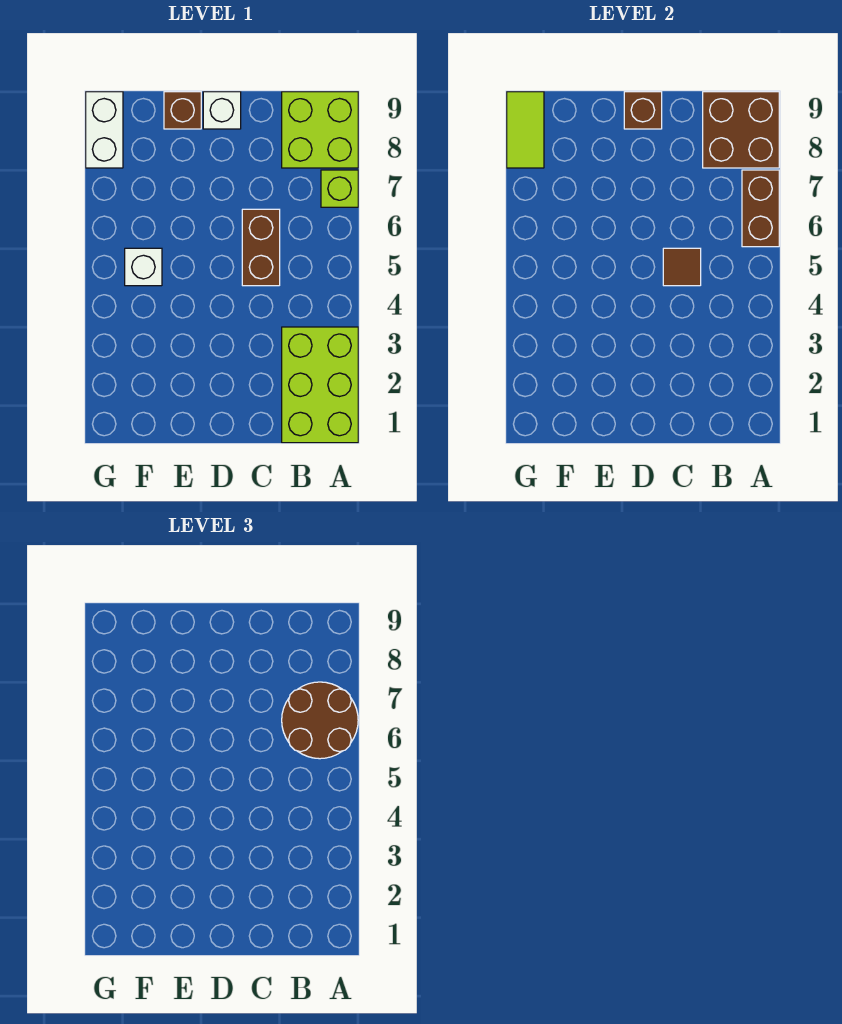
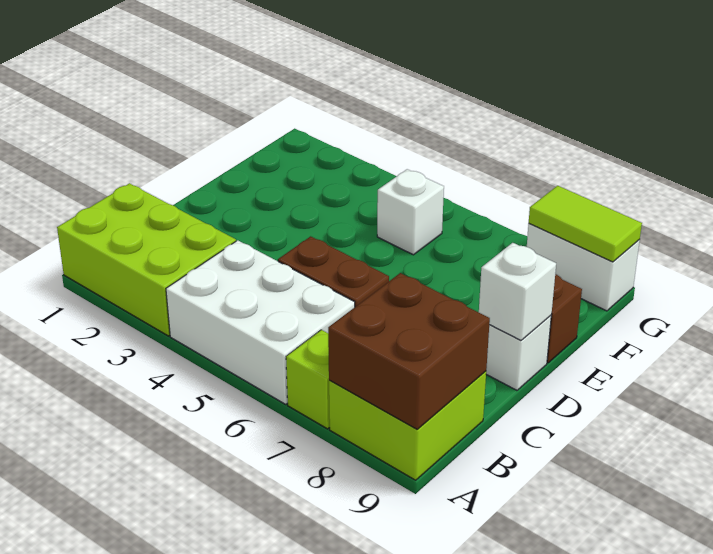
none -> white 2x3 brick [166,240,355,404]
brown 1x2 brick [742,170,779,247] -> none
brown 2x2 round brick [282,682,358,759] -> none
brown 1x1 tile [663,248,701,286] -> none
brown 1x1 brick [624,92,662,129] -> white 1x1 brick [479,243,556,340]

